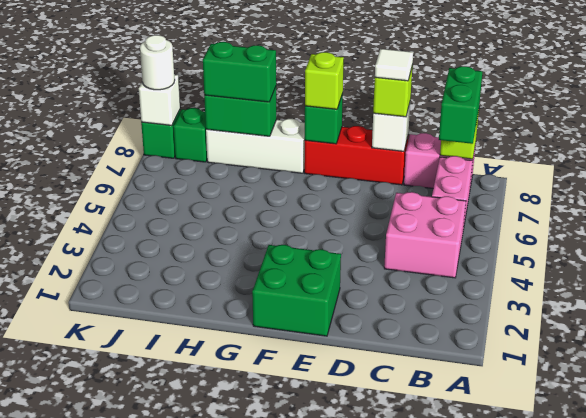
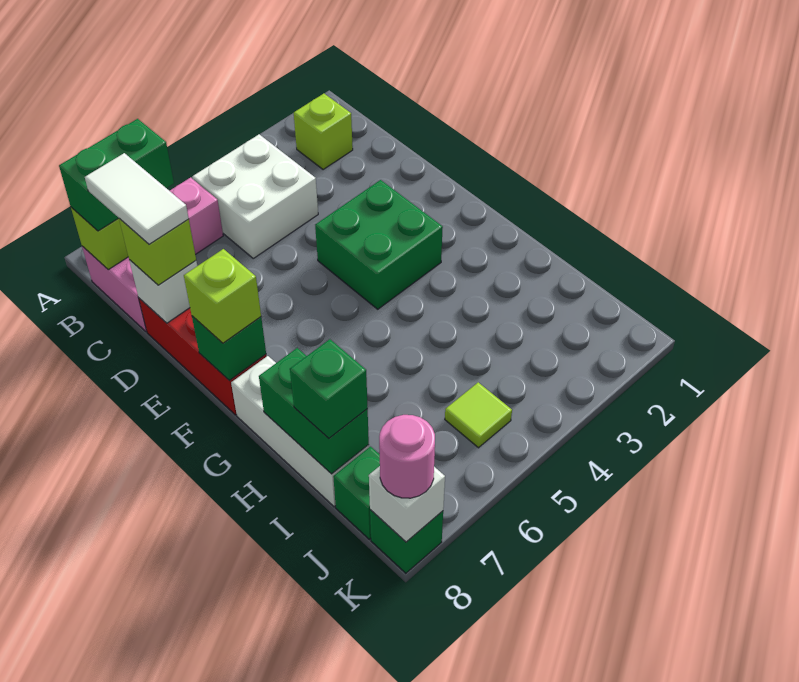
none -> lime 1x1 brick [294,94,353,170]
pink 2x2 brick [384,192,466,278] -> white 2x2 brick [192,134,318,258]
white 1x1 tile [375,49,413,81] -> white 1x2 tile [85,153,189,244]
green 2x2 brick [252,245,341,336] -> green 2x2 brick moved to [315,180,443,309]
green 1x2 brick [203,42,276,102] -> green 1x1 brick [290,339,368,438]
none -> lime 1x1 tile [445,382,512,448]
white 1x1 round brick [140,35,175,90] -> pink 1x1 round brick [379,415,435,498]

